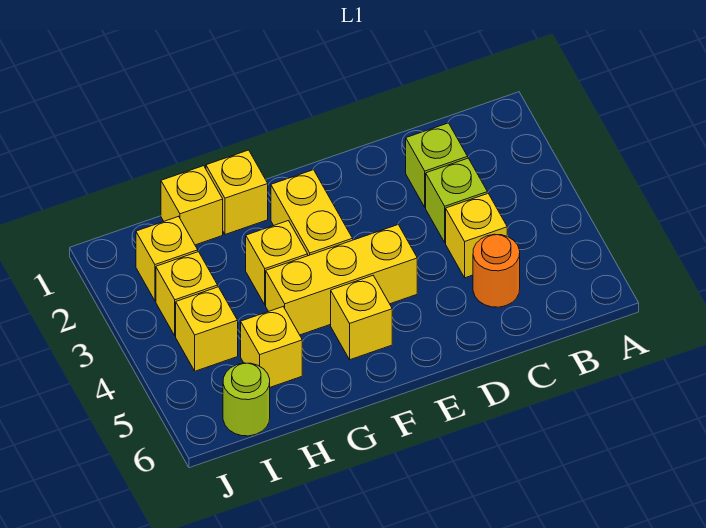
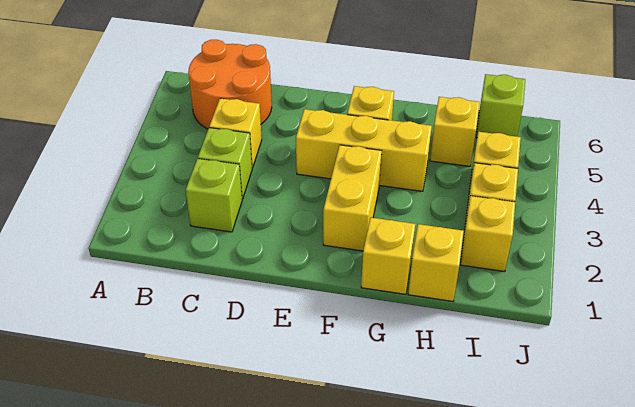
orange 1x1 round brick [473,234,520,307] -> orange 2x2 round brick [188,40,272,129]
yellow 1x1 brick [246,221,308,305] -> none
lime 1x1 round brick [223,363,270,436] -> lime 1x1 brick [476,74,525,138]

